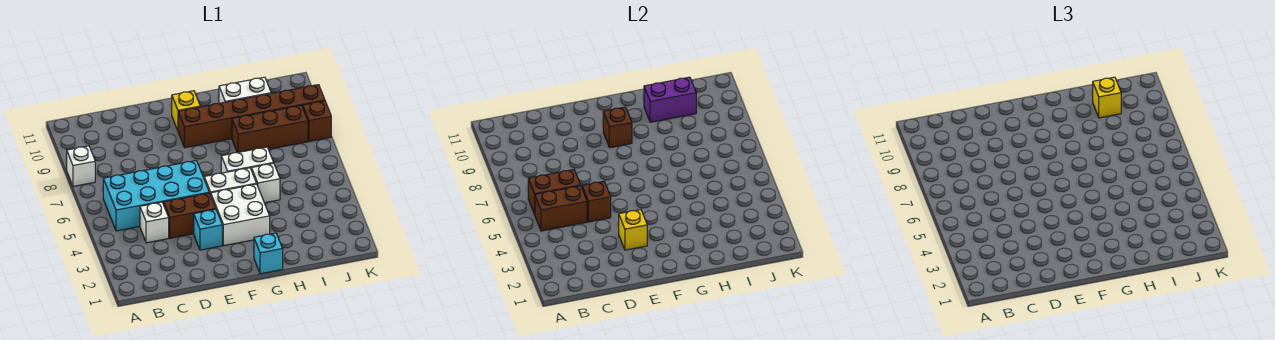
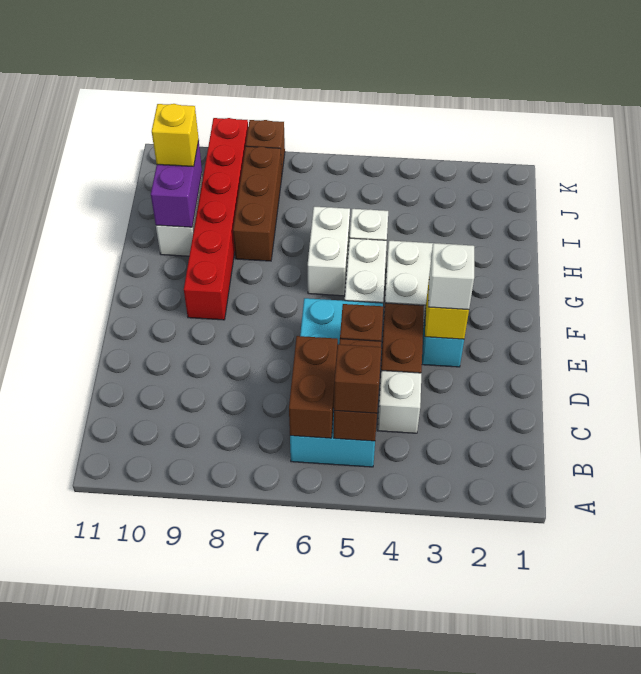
white 1x1 brick [67,146,95,186] -> white 1x1 brick moved to [428,243,474,310]
brown 1x6 brick [178,85,325,148] -> red 1x6 brick [184,118,248,320]
brown 1x1 brick [603,107,632,148] -> brown 1x1 brick moved to [334,344,381,413]
yellow 1x1 brick [172,91,200,130] -> none
cyan 1x1 brick [254,233,283,274] -> none

